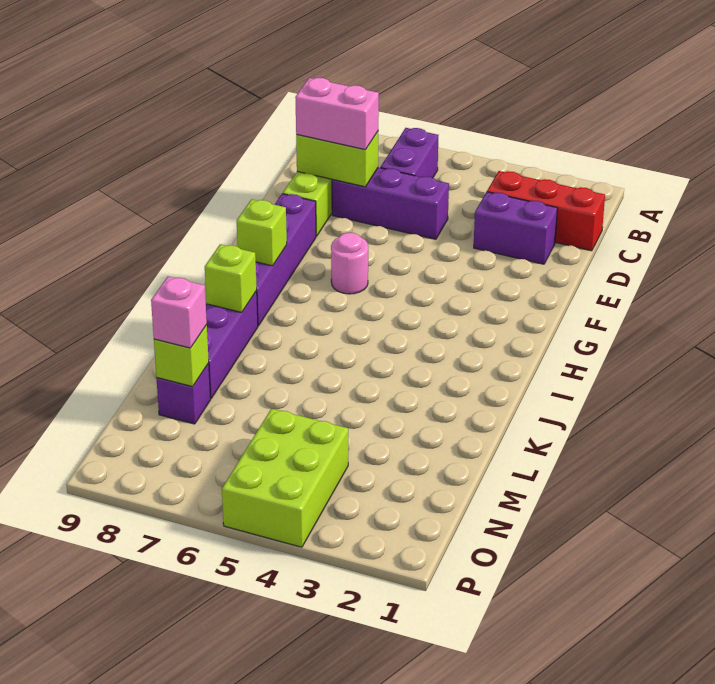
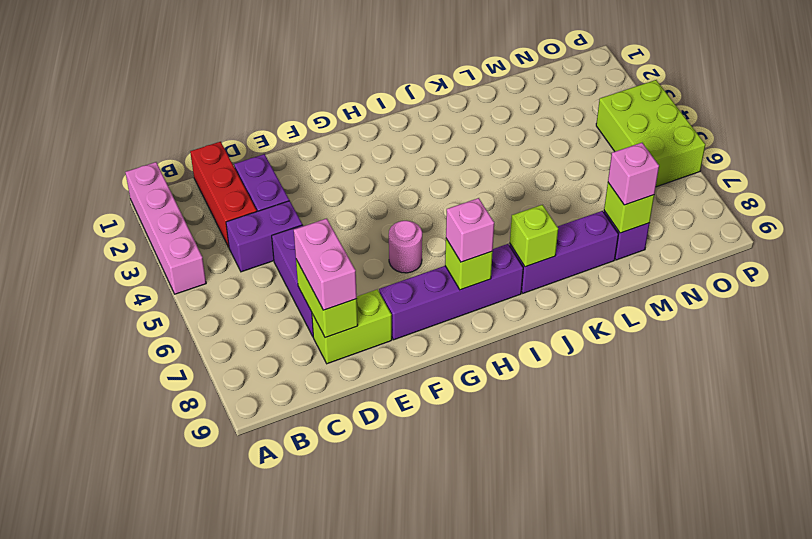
none -> pink 1x4 brick [125,162,206,294]
purple 1x2 brick [380,128,438,178] -> purple 1x2 brick moved to [226,201,302,272]
none -> pink 1x1 brick [446,198,494,262]
lime 2x3 brick [222,409,348,547] -> lime 2x3 brick turned to [596,80,705,187]

